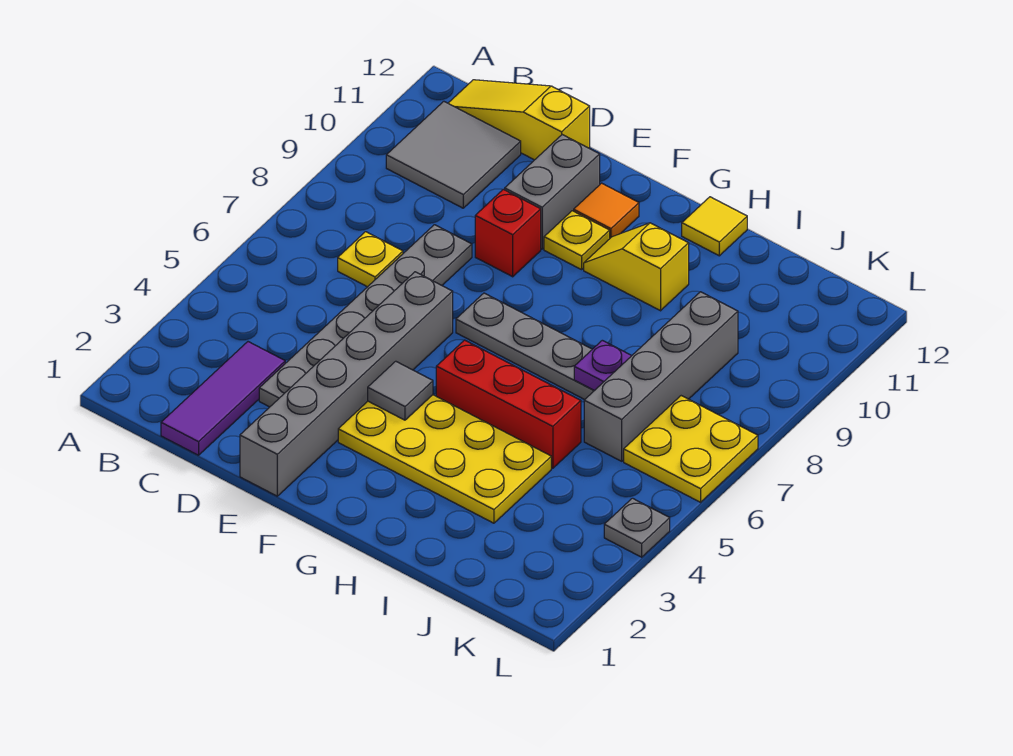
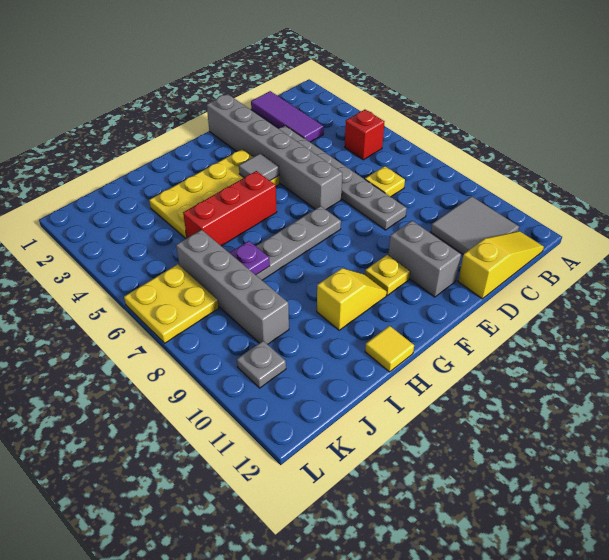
red 1x1 brick [475,189,541,277] -> red 1x1 brick moved to [345,110,384,160]
orange 1x1 tile [574,183,639,238] -> none
grey 1x1 plate [604,498,670,557] -> grey 1x1 plate moved to [237,341,286,388]

